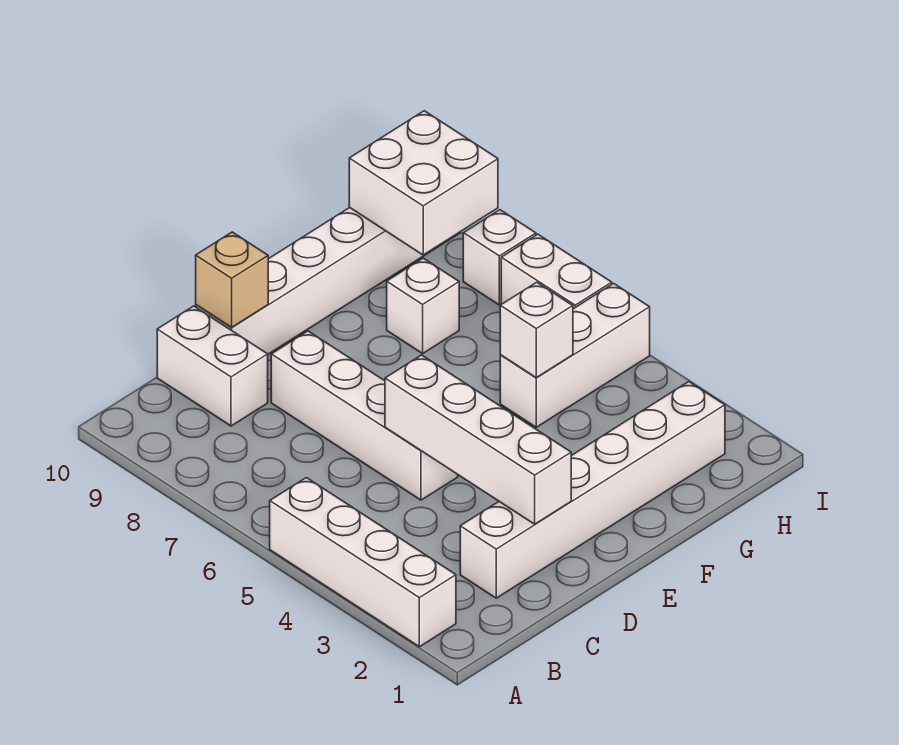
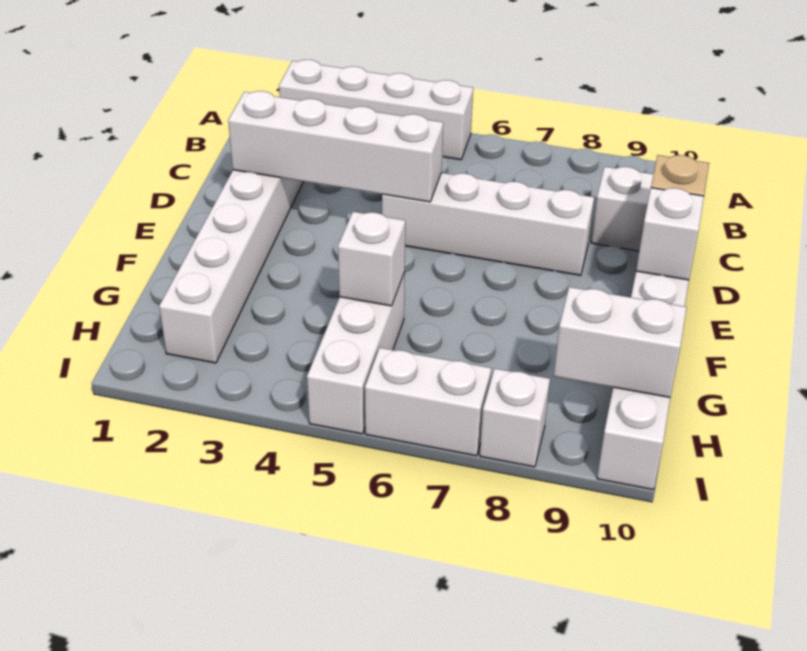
white 1x1 brick [387,258,459,353] -> white 1x1 brick moved to [636,188,704,280]
white 2x2 brick [349,111,498,255] -> white 1x2 brick [554,287,687,397]

